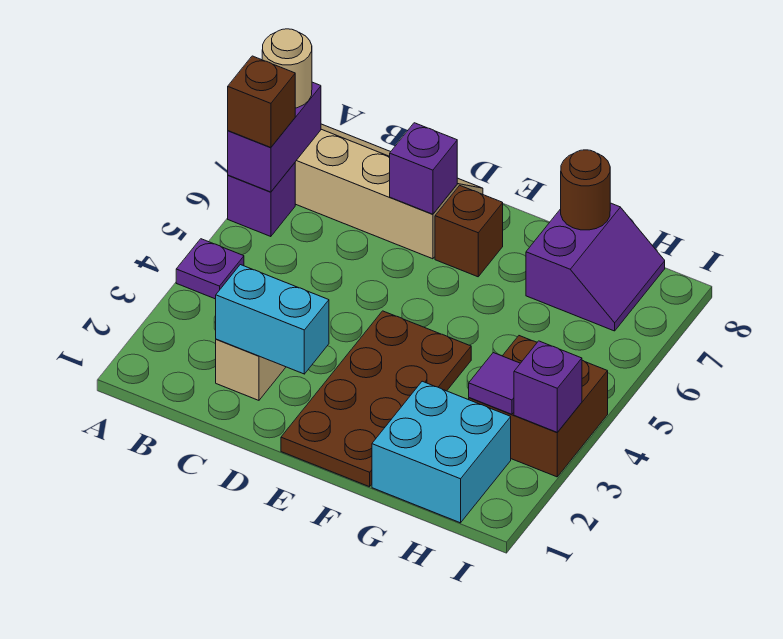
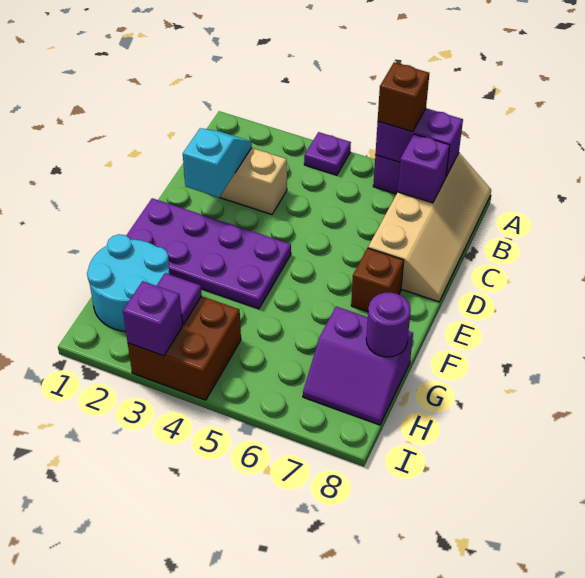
tan 1x1 round brick [262,29,312,108] -> none
cyan 1x2 brick [216,265,329,374] -> cyan 1x2 slope [183,128,252,197]
purple 1x1 brick [390,123,457,214] -> purple 1x1 brick moved to [398,134,450,203]
brown 2x4 plate [281,311,471,487] -> purple 2x4 plate [126,198,291,309]
cyan 2x2 brick [372,381,511,523] -> cyan 2x2 round brick [87,234,170,332]
brown 1x1 round brick [561,150,610,230] -> purple 1x1 round brick [366,292,411,357]

